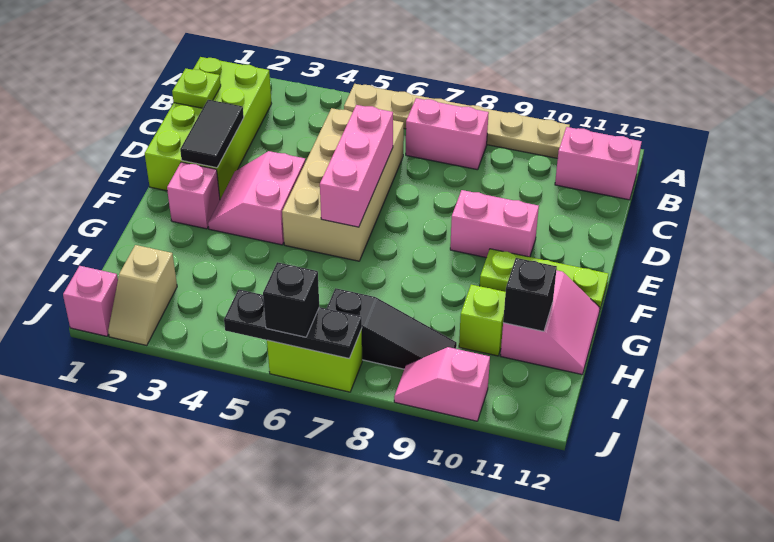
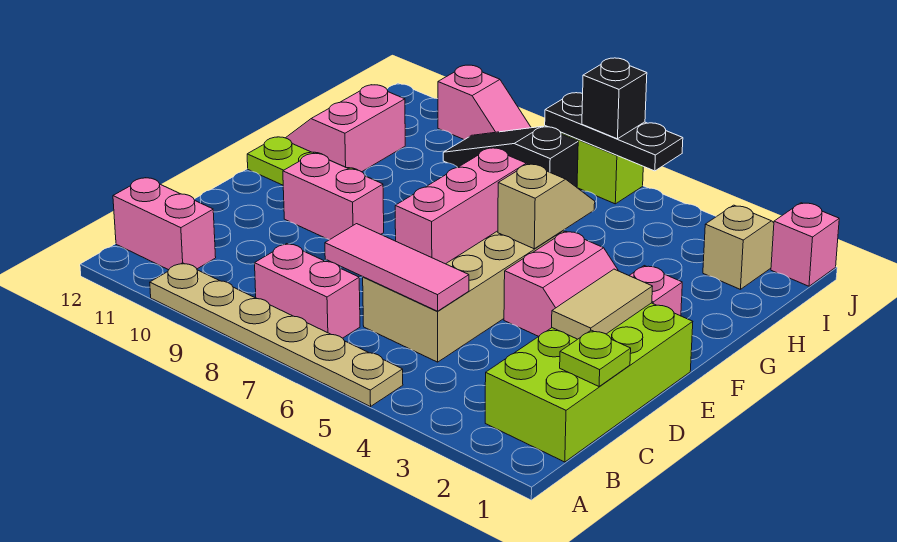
none -> pink 1x3 tile [325,224,469,311]
black 1x2 tile [180,100,244,168] -> tan 1x2 tile [552,269,653,339]
none -> tan 1x2 slope [498,164,595,249]
lime 1x1 brick [459,285,506,356] -> none
black 1x1 brick [503,258,557,331] -> none

